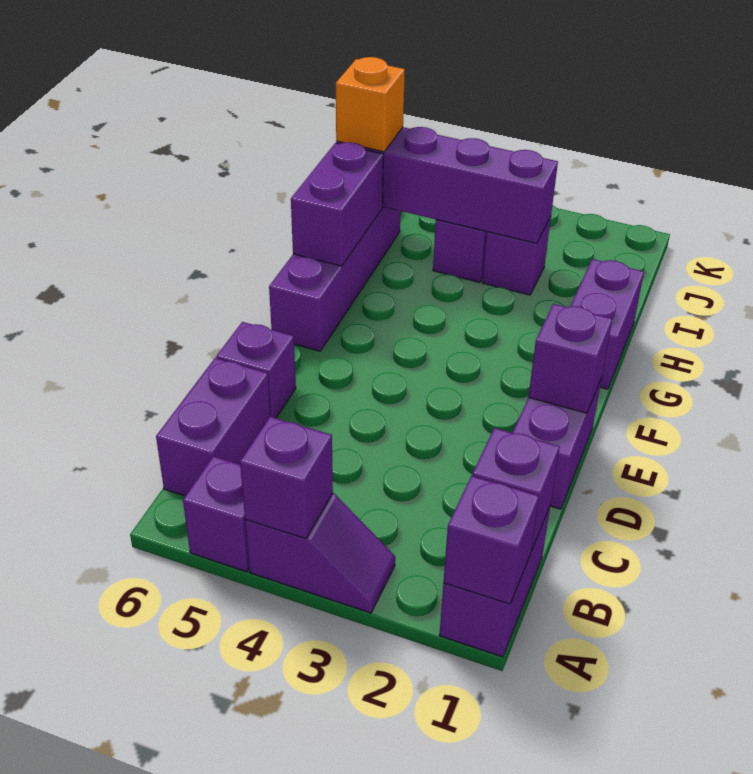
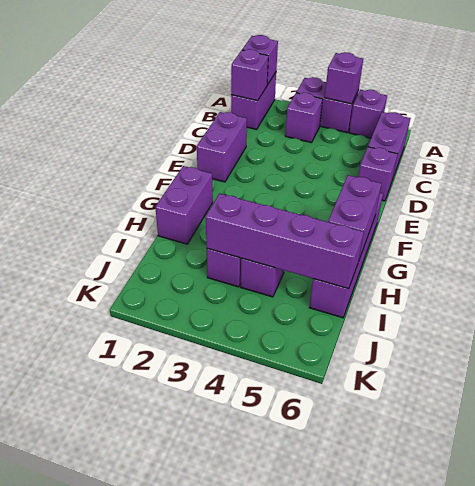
purple 1x2 slope [245,493,395,613] -> purple 1x2 brick [296,77,359,133]
purple 1x1 brick [528,304,612,413] -> purple 1x1 brick moved to [285,93,323,143]
orange 1x1 brick [336,57,405,152] -> none

